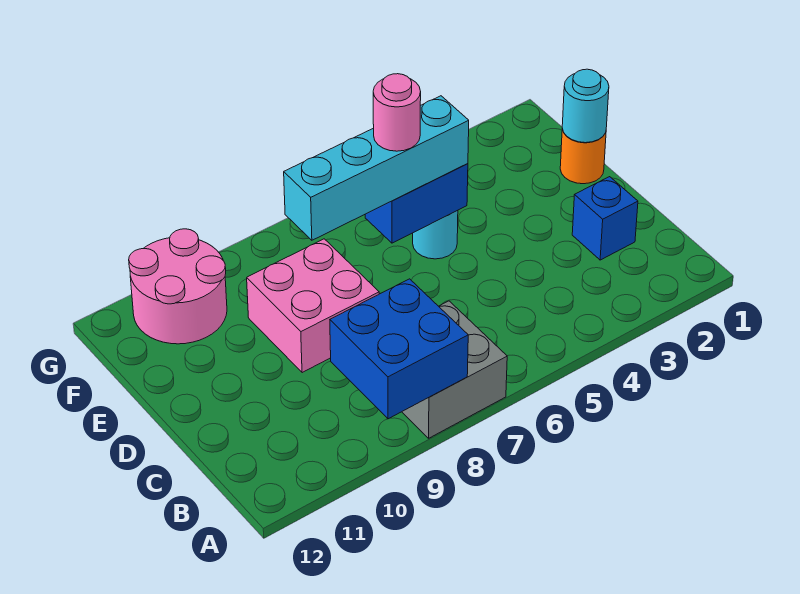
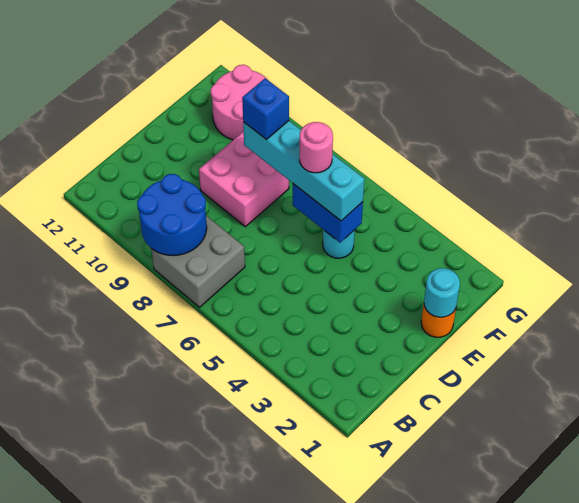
blue 2x2 brick [330,279,468,419] -> blue 2x2 round brick [137,174,207,256]
blue 1x1 brick [572,177,638,260] -> blue 1x1 brick moved to [242,78,289,140]

